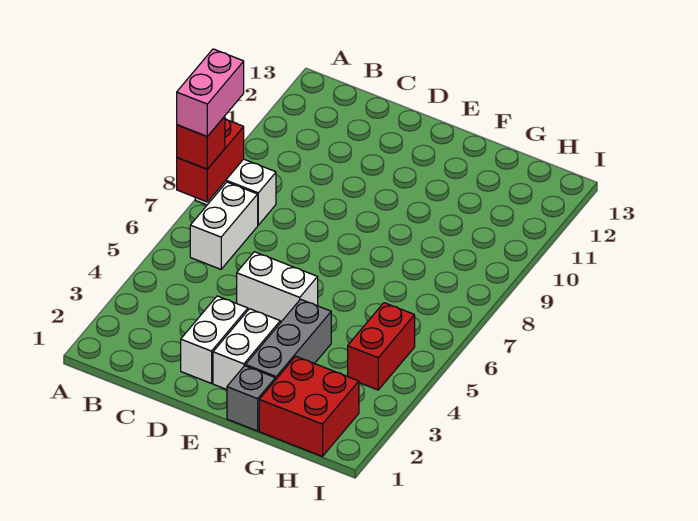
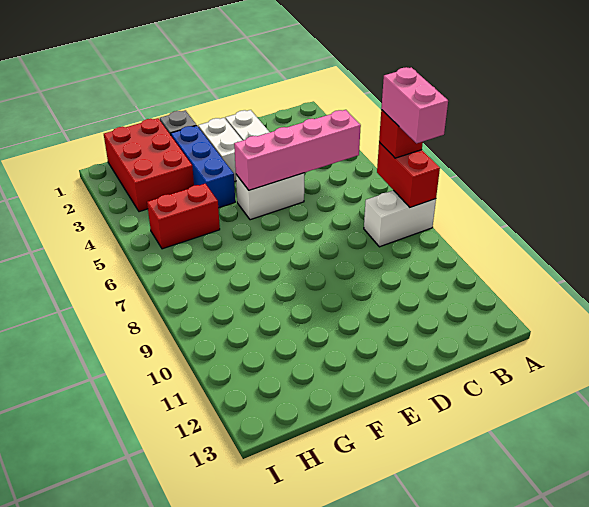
none -> pink 1x4 brick [234,110,361,190]
white 1x2 brick [190,182,258,269] -> none
grey 1x3 brick [245,299,331,380] -> blue 1x3 brick [171,125,235,208]
red 2x2 brick [259,356,359,456] -> red 2x3 brick [104,118,194,212]
red 1x2 brick [348,303,415,390] -> red 1x2 brick turned to [147,184,220,249]

